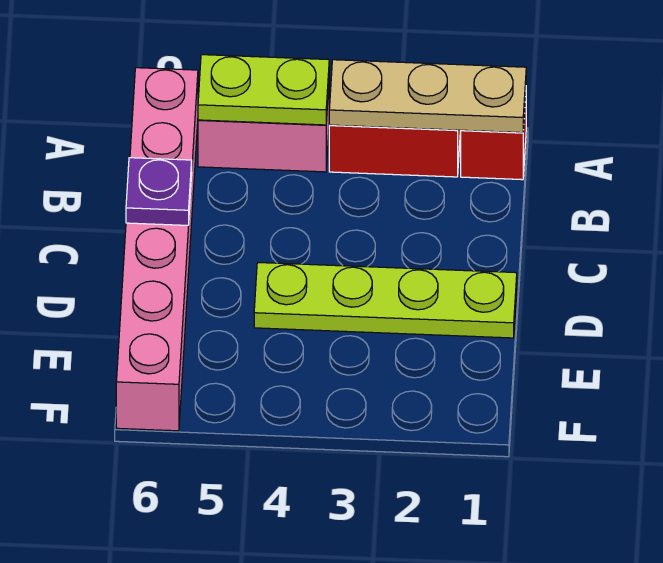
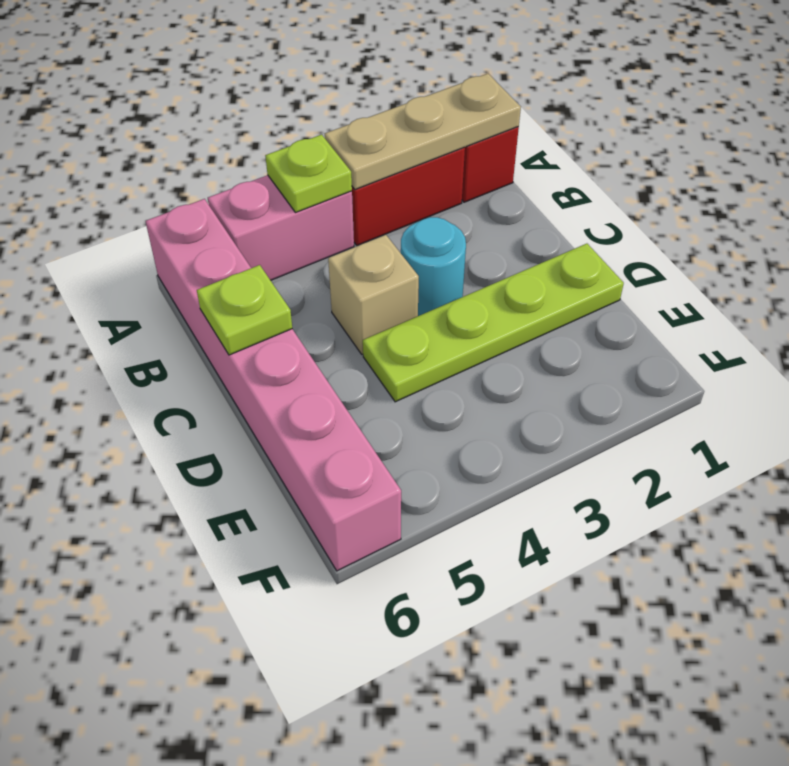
lime 1x2 plate [198,55,329,125] -> lime 1x1 plate [265,135,352,213]
none -> cyan 1x1 round brick [401,217,466,316]
none -> tan 1x1 brick [328,235,419,354]
purple 1x1 plate [126,158,192,225] -> lime 1x1 plate [197,265,292,355]

